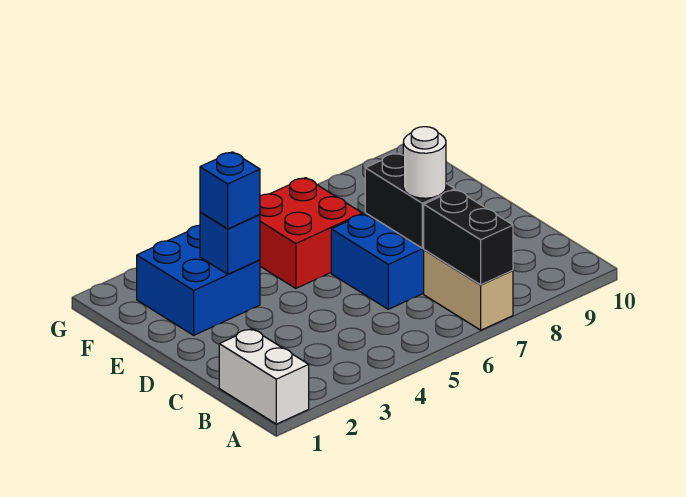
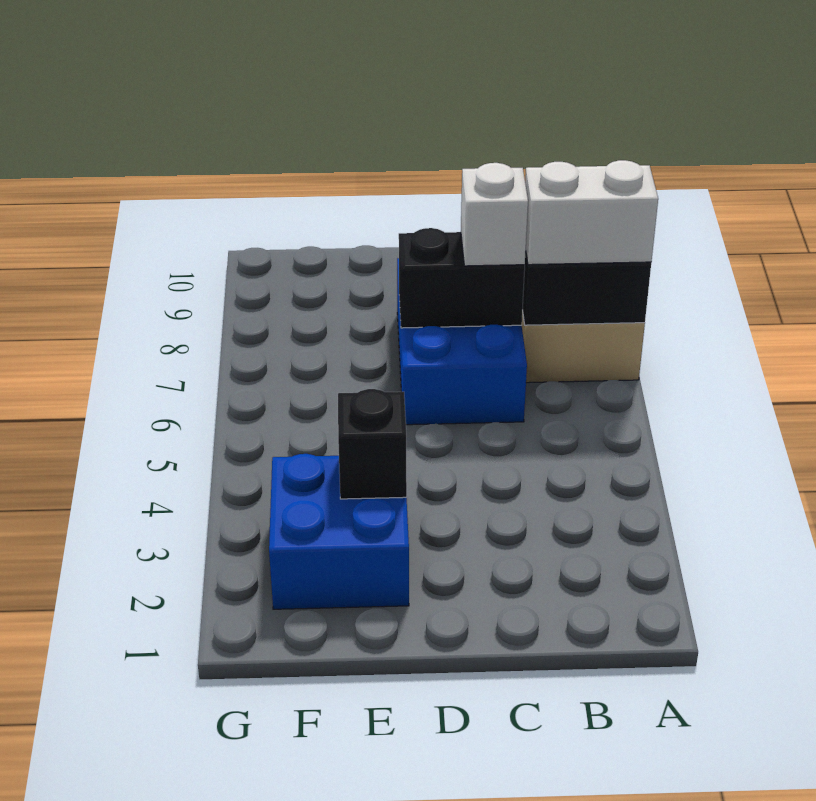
white 1x2 brick [219,329,309,424] -> white 1x2 brick moved to [525,160,658,265]
white 1x1 round brick [403,127,446,198] -> white 1x1 brick [461,163,528,266]
blue 1x1 brick [200,212,260,274] -> black 1x1 brick [338,389,407,499]
blue 1x1 brick [200,152,260,229] -> none
red 2x2 brick [260,178,362,288] -> none

